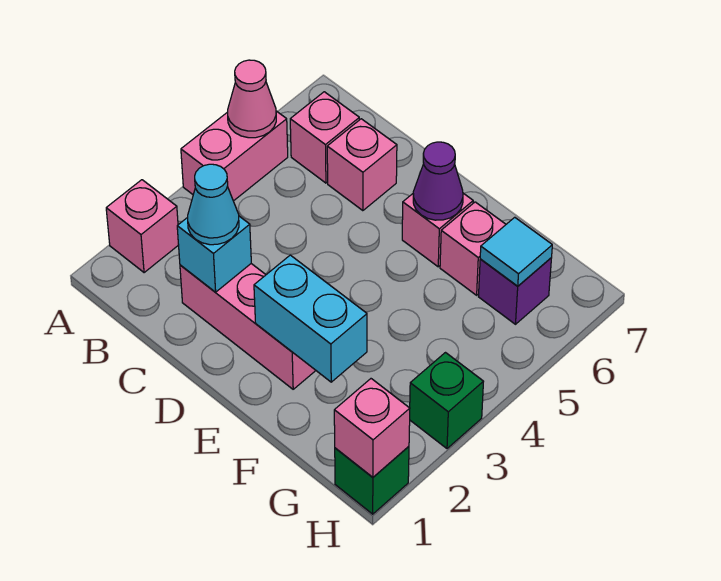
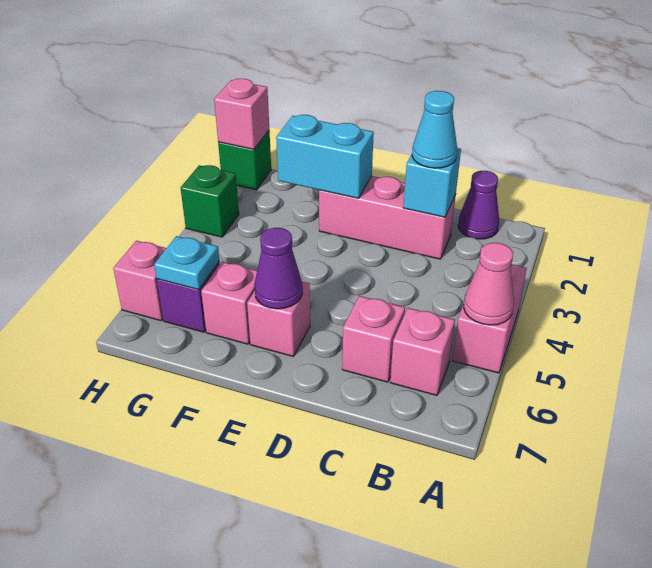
pink 1x1 brick [106,180,179,273] -> pink 1x1 brick moved to [113,241,166,321]
none -> purple 1x1 cone [458,171,499,239]
cyan 1x1 tile [480,217,552,286] -> cyan 1x1 plate [154,236,219,290]

